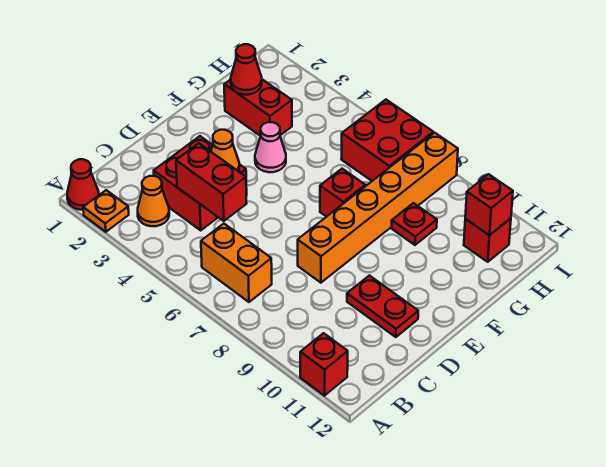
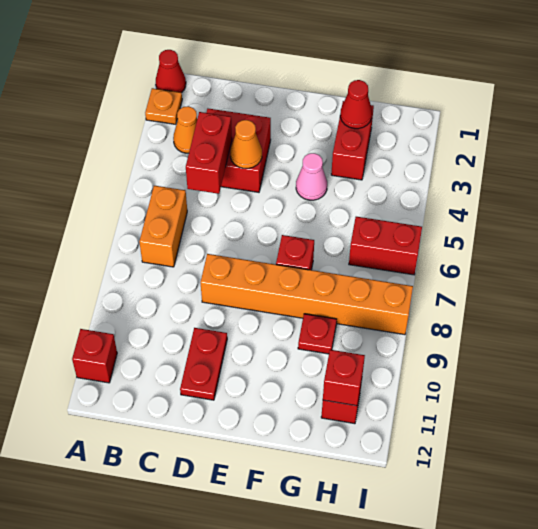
red 2x2 brick [341,100,433,181] -> red 1x2 brick [349,217,422,275]

